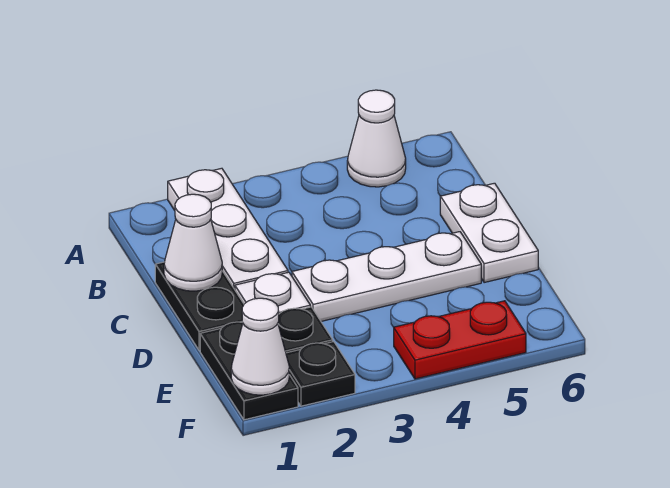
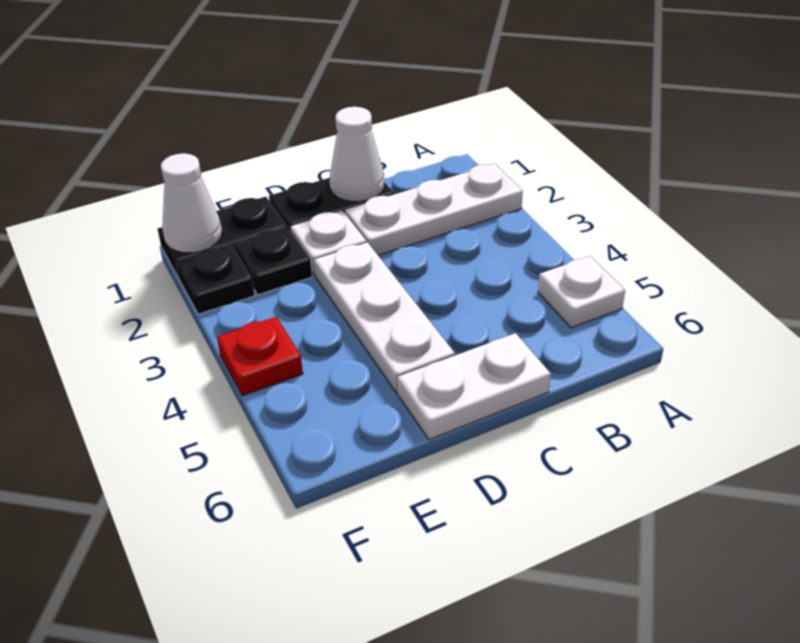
white 1x1 cone [347,90,406,187] -> white 1x1 plate [538,256,625,328]
red 1x2 plate [394,301,526,379] -> red 1x1 plate [217,317,303,396]

